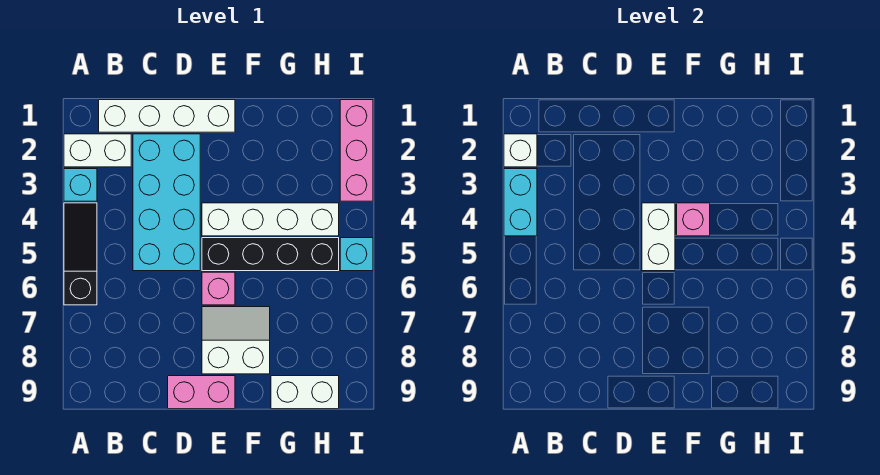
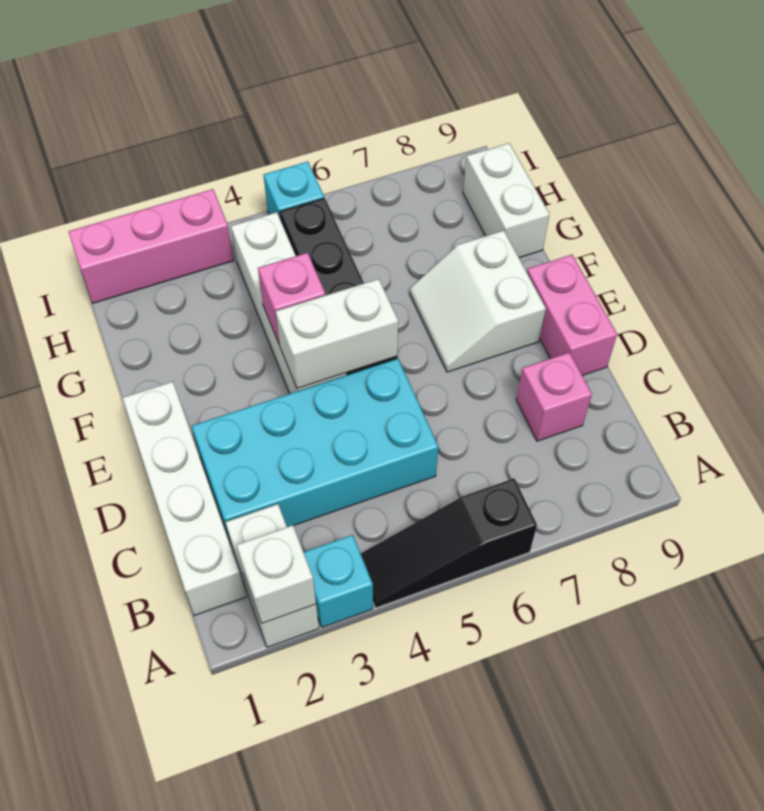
cyan 1x2 brick [504,169,537,236] -> none
pink 1x1 brick [202,272,235,305] -> pink 1x1 brick moved to [516,352,592,441]

